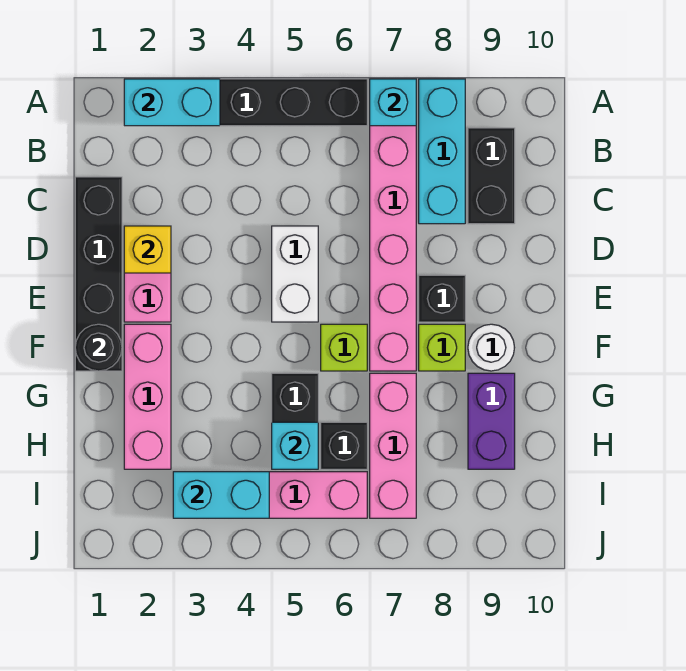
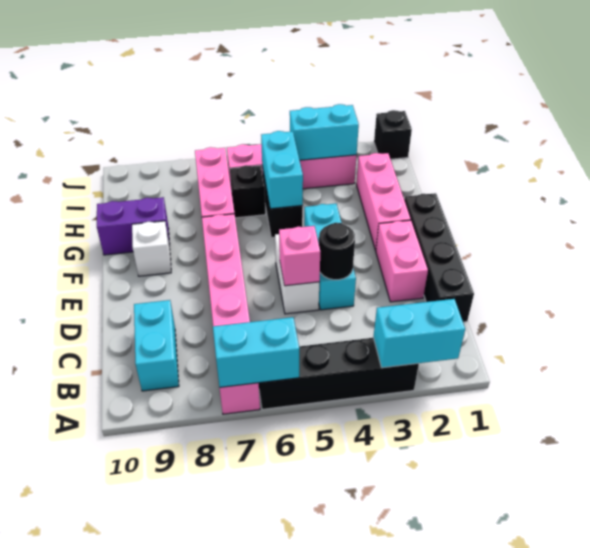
cyan 1x1 brick [370,79,416,126] -> cyan 1x2 brick [213,317,299,387]
cyan 1x3 brick [419,79,465,224] -> cyan 1x3 brick moved to [304,204,356,310]
black 1x2 brick [468,128,515,224] -> cyan 1x2 brick [134,300,179,391]
yellow 1x1 brick [124,226,171,273] -> none
none -> pink 1x1 brick [279,226,320,286]
black 1x1 brick [419,275,465,322] -> black 1x1 brick moved to [374,110,412,159]
black 1x1 round brick [75,324,122,371] -> black 1x1 round brick moved to [319,223,355,280]
lime 1x1 brick [321,324,367,371] -> none
lime 1x1 brick [419,324,465,371] -> none
white 1x1 round brick [468,324,515,371] -> white 1x1 brick [132,221,171,276]
purple 1x2 brick [468,373,515,469] -> purple 1x2 brick turned to [97,197,170,255]
cyan 1x1 brick [272,422,318,469] -> cyan 1x2 brick [261,131,303,209]

